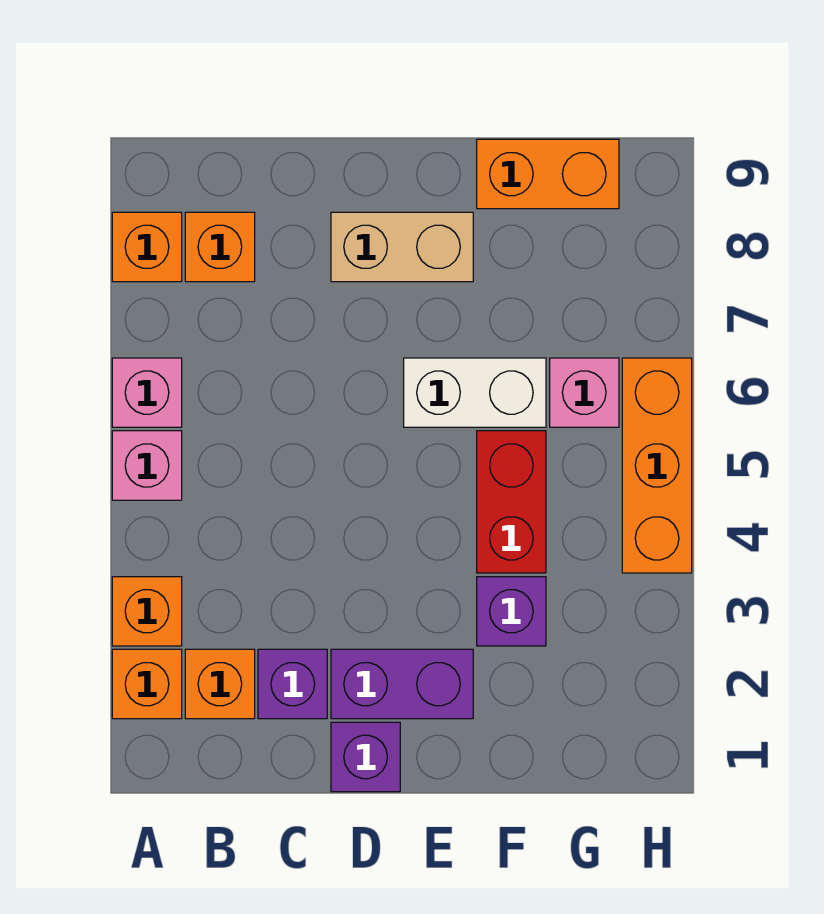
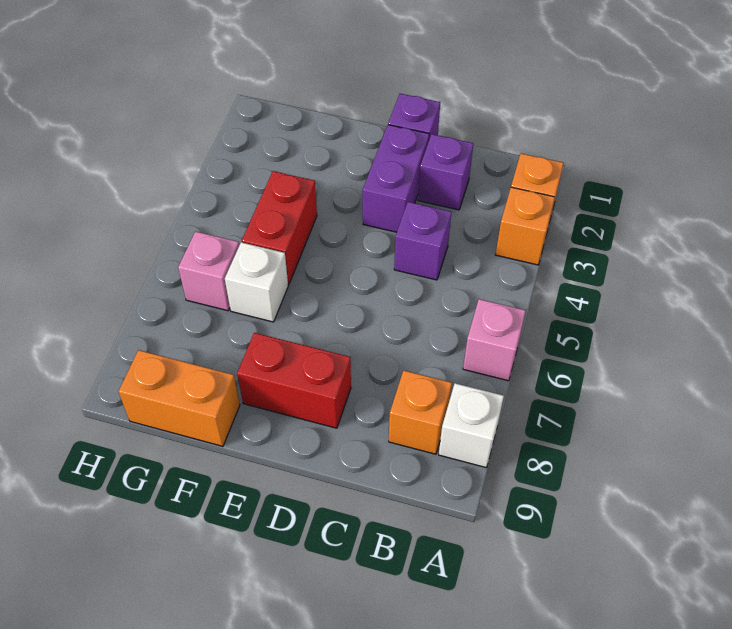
pink 1x1 brick [112,431,182,500] -> none
orange 1x1 brick [112,212,182,282] -> white 1x1 brick [439,383,504,468]
orange 1x1 brick [185,649,255,719] -> none
purple 1x2 brick [331,649,473,719] -> purple 1x2 brick turned to [363,125,429,232]
tan 1x2 brick [331,212,473,282] -> red 1x2 brick [237,333,351,428]
white 1x2 brick [404,358,546,427] -> white 1x1 brick [225,242,288,322]
purple 1x1 brick [477,577,546,646] -> purple 1x1 brick moved to [394,202,451,280]
orange 1x3 brick [622,358,692,573] -> none

